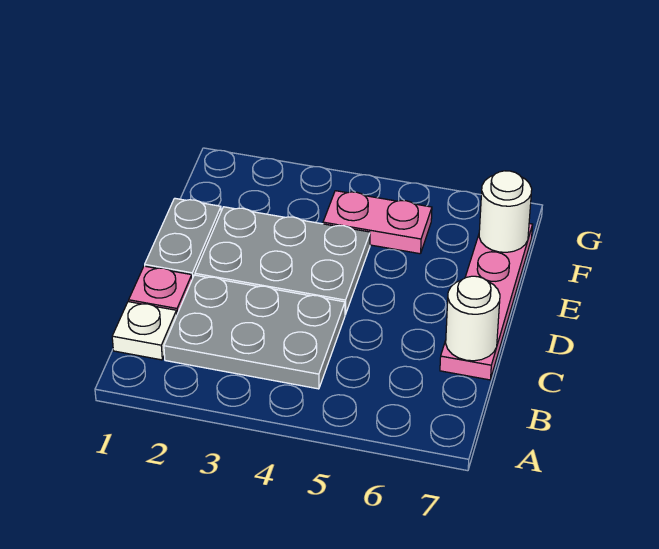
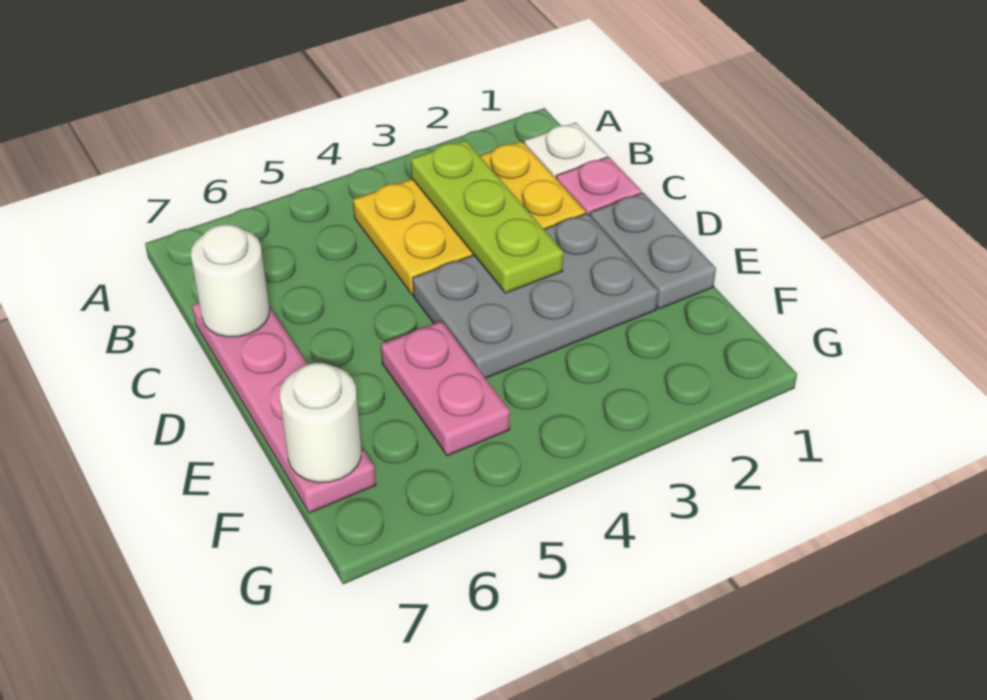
grey 2x3 plate [164,275,345,389] -> yellow 2x3 plate [353,141,586,295]
none -> lime 1x3 plate [411,140,563,293]
pink 1x2 plate [323,191,432,254] -> pink 1x2 plate turned to [381,321,510,456]

